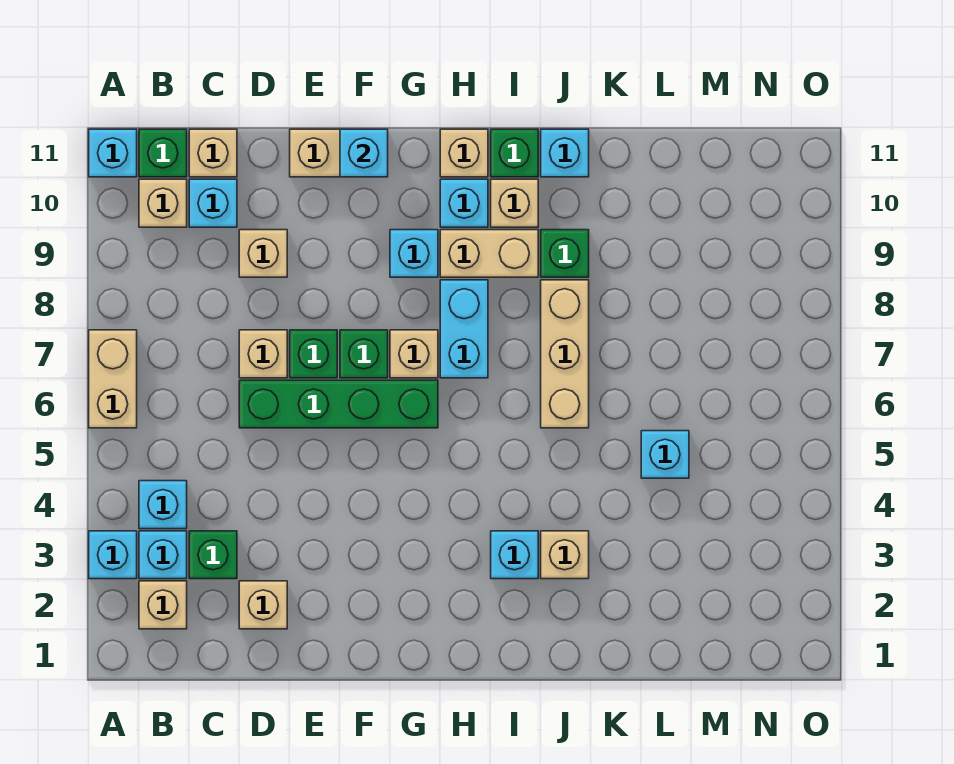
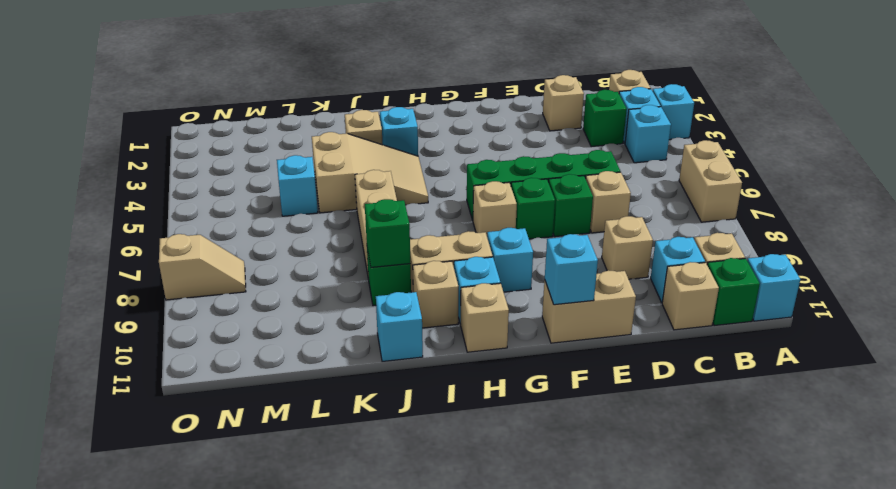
cyan 1x2 brick [440,280,488,378] -> none
none -> tan 2x3 slope [312,132,428,213]
green 1x1 brick [491,129,538,177] -> green 1x1 brick moved to [365,199,410,267]
none -> tan 1x2 slope [159,234,246,300]

